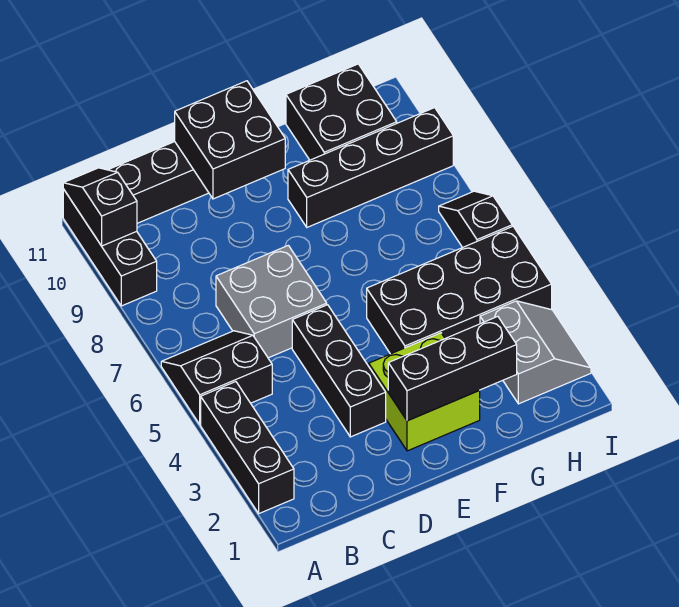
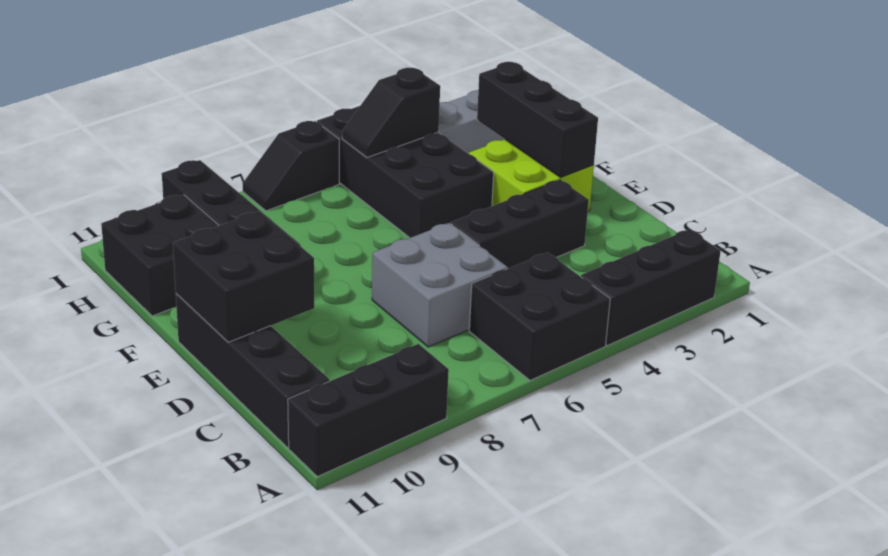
black 2x2 slope [161,331,272,425] -> black 2x2 brick [469,253,610,380]
black 1x2 slope [63,168,137,246] -> black 1x2 slope moved to [342,68,440,158]

